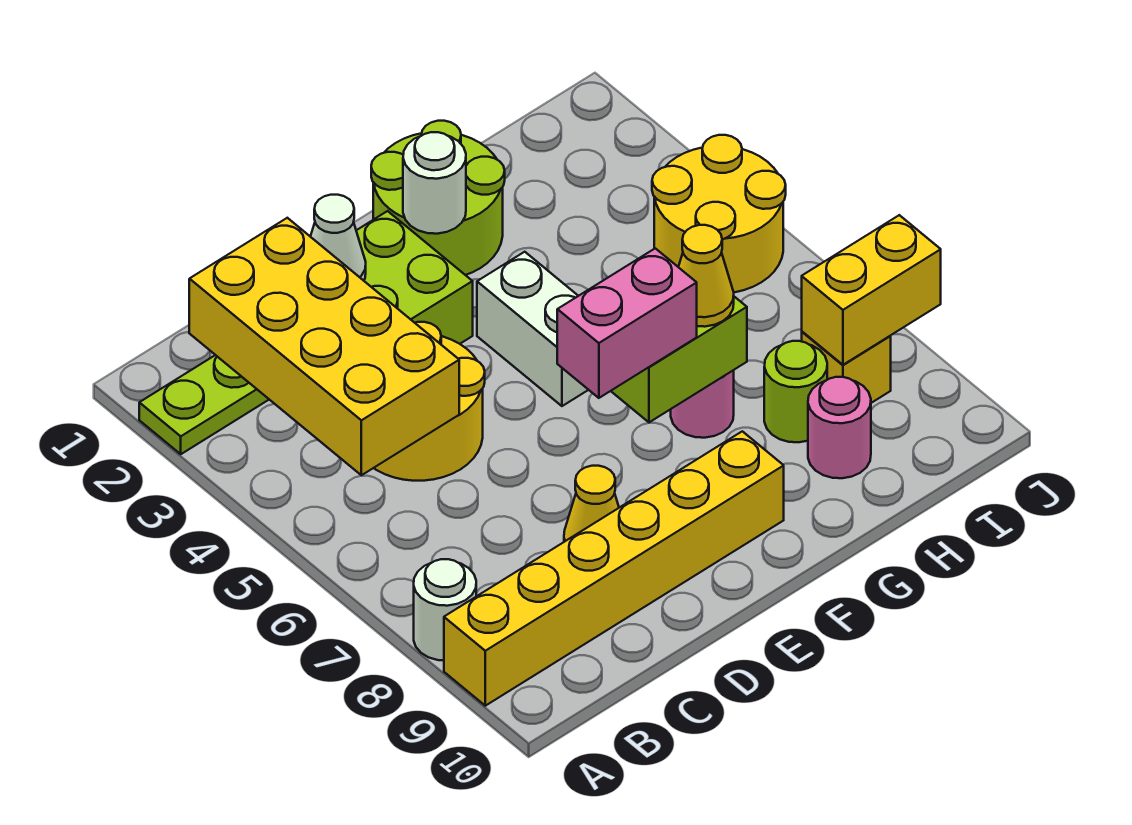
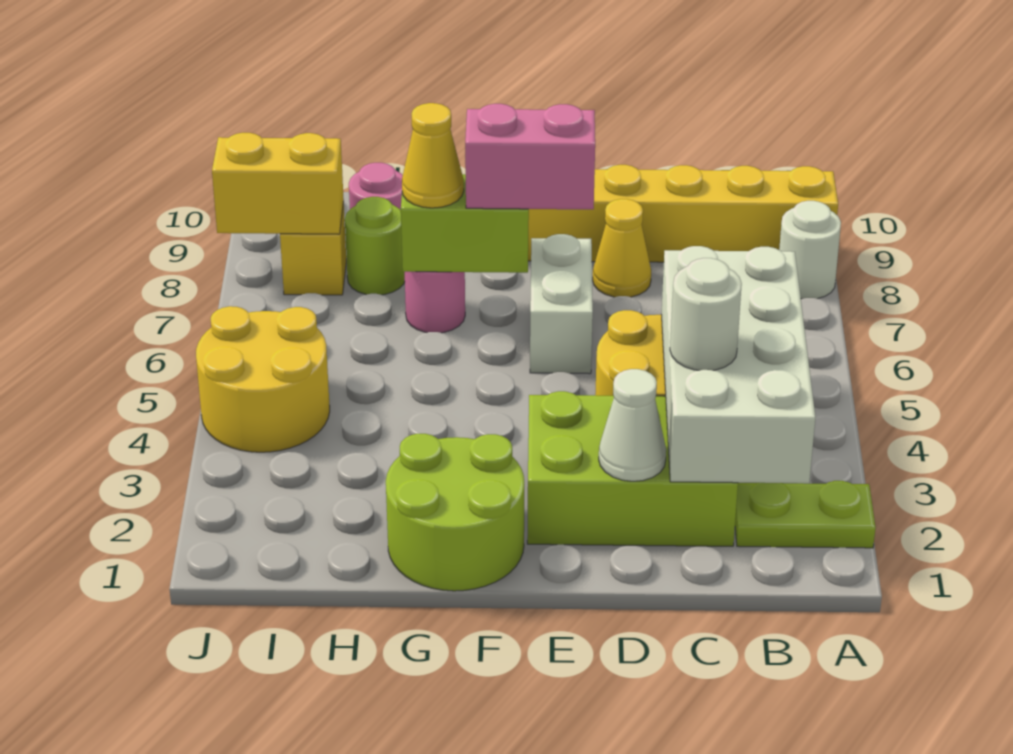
yellow 2x4 brick [189,218,459,475] -> white 2x4 brick [661,246,815,483]
white 1x1 round brick [403,132,466,234] -> white 1x1 round brick moved to [670,258,742,370]
white 1x2 brick [477,252,588,406] -> white 1x2 brick moved to [530,234,593,374]

